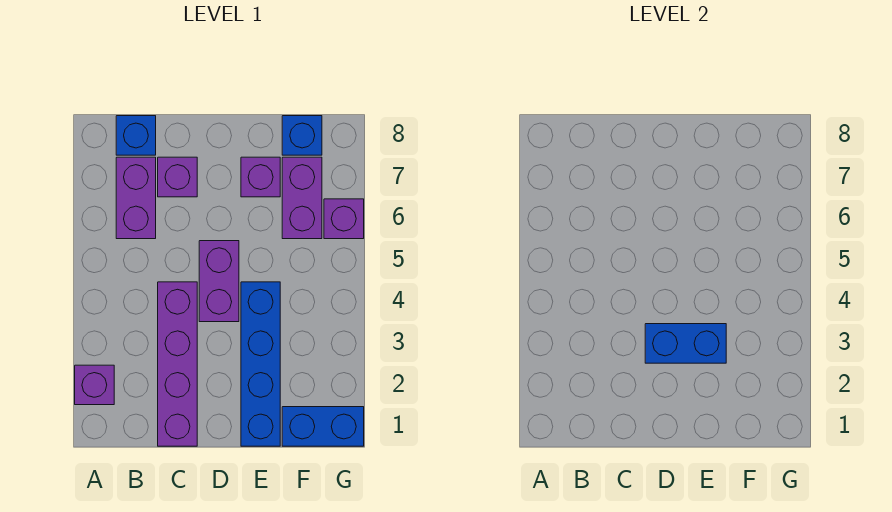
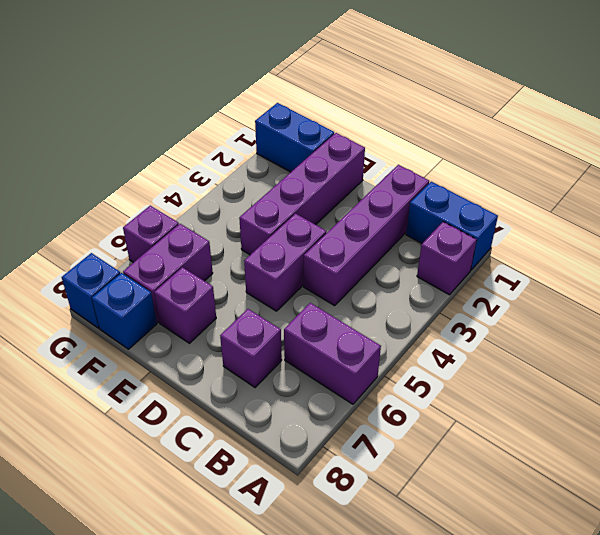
purple 1x2 brick [116,157,156,239] -> purple 1x2 brick turned to [284,303,381,404]
blue 1x1 brick [116,116,156,155] -> blue 1x1 brick moved to [62,253,120,328]
blue 1x2 brick [645,324,726,363] -> blue 1x2 brick moved to [406,182,498,270]
blue 1x4 brick [241,282,280,446] -> purple 1x4 brick [239,133,365,255]

